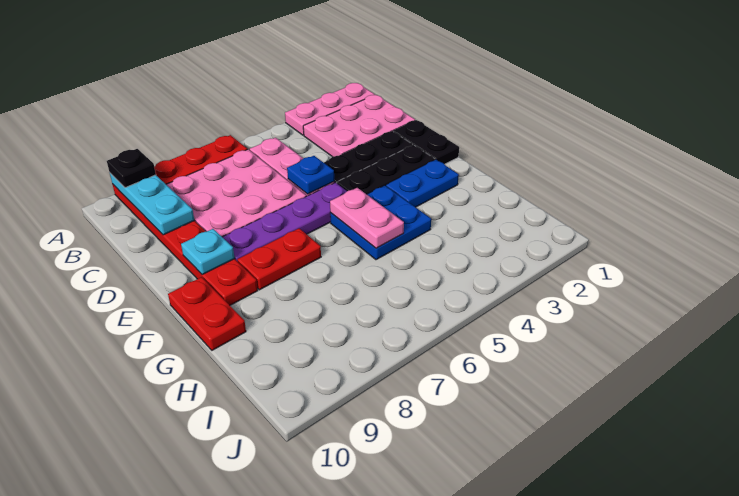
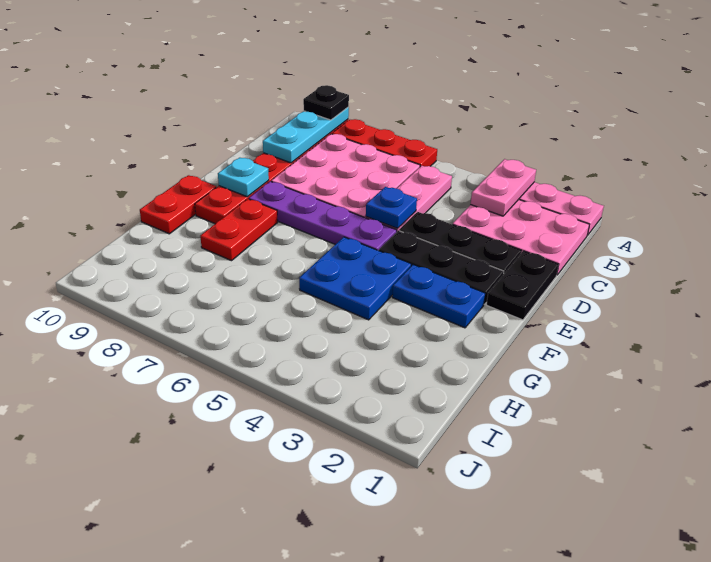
pink 1x2 plate [330,188,404,248] -> pink 1x2 plate moved to [470,159,536,216]
red 1x2 plate [237,228,321,290] -> red 1x2 plate turned to [200,199,278,261]

